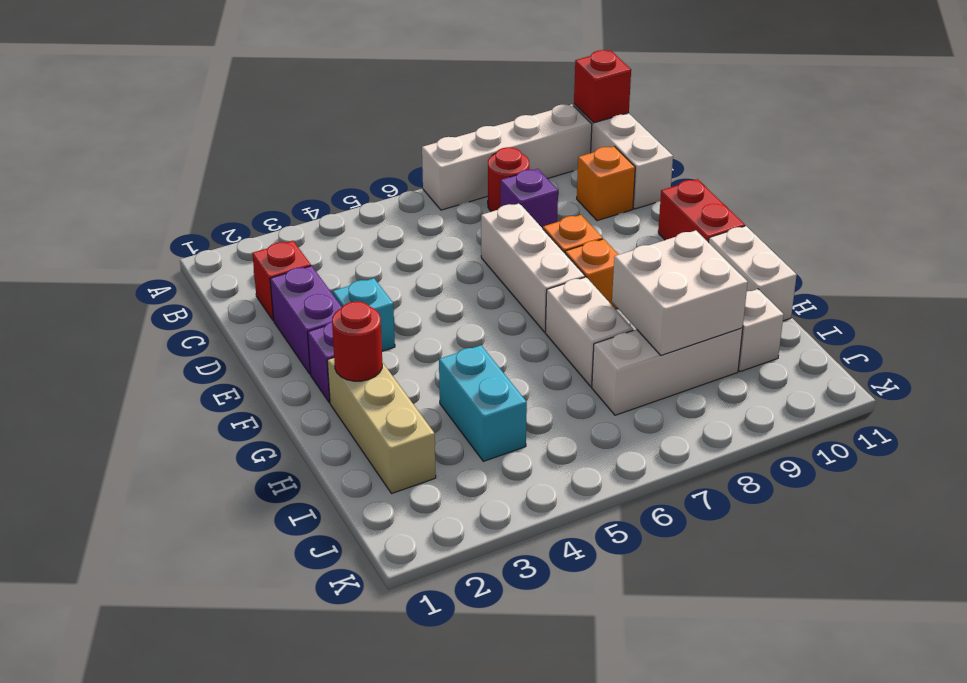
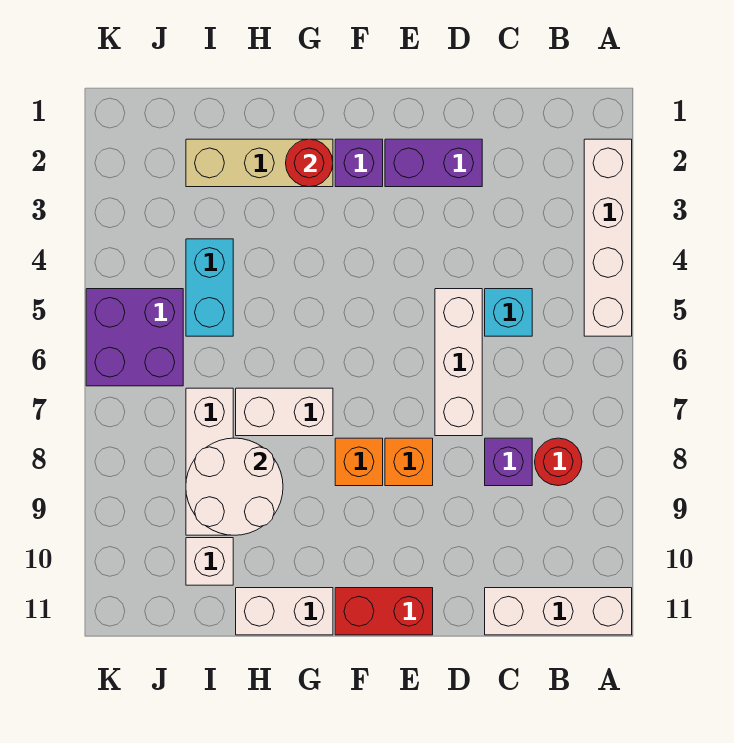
white 1x4 brick [422,104,592,210] -> white 1x4 brick moved to [584,139,632,336]
red 1x1 brick [574,50,631,123] -> none
red 1x1 brick [252,241,311,321] -> none
orange 1x1 brick [577,146,635,221] -> none
white 1x3 brick [481,203,585,332] -> white 1x3 brick turned to [435,289,482,436]
cyan 1x1 brick [333,278,395,351] -> cyan 1x1 brick moved to [485,289,532,336]
cyan 1x2 brick [439,345,527,461] -> cyan 1x2 brick turned to [186,239,233,336]
white 2x2 brick [612,230,748,355] -> white 2x2 round brick [186,438,283,535]
none -> purple 2x2 brick [86,289,183,386]

